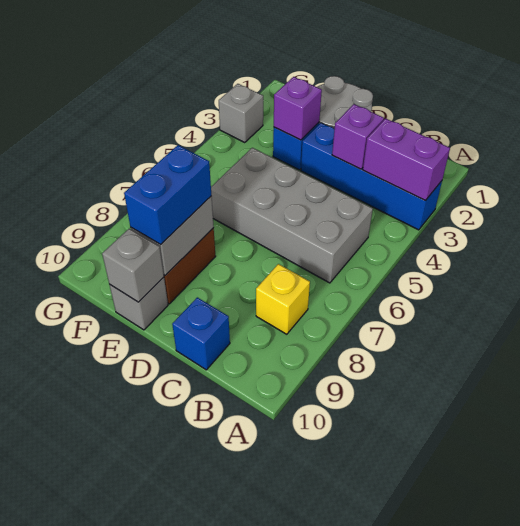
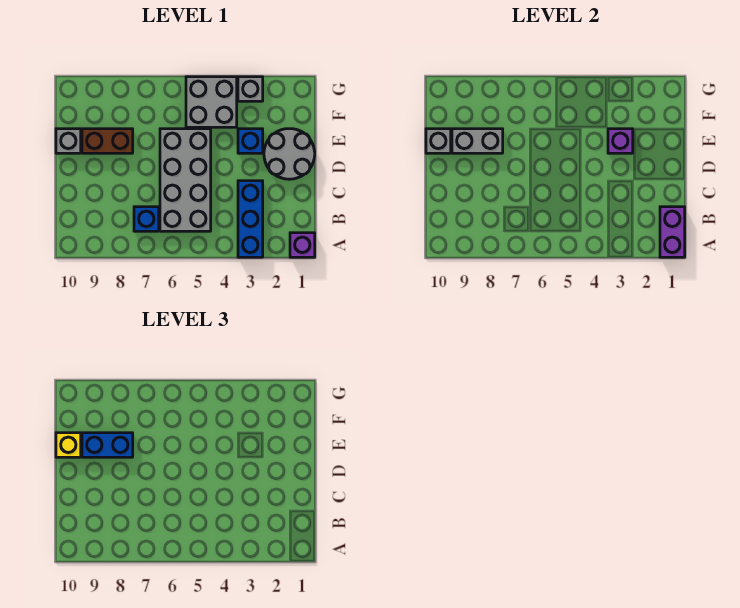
blue 1x4 brick [301,123,442,230] -> blue 1x3 brick [238,181,263,257]
purple 1x2 brick [363,119,450,201] -> purple 1x2 brick moved to [660,207,685,257]
yellow 1x1 brick [256,264,310,334] -> yellow 1x1 brick moved to [56,433,81,457]
purple 1x1 brick [332,104,384,169] -> purple 1x1 brick moved to [290,233,315,257]
blue 1x1 brick [172,297,230,370] -> blue 1x1 brick moved to [134,207,159,231]
none -> grey 2x2 brick [186,77,237,127]

